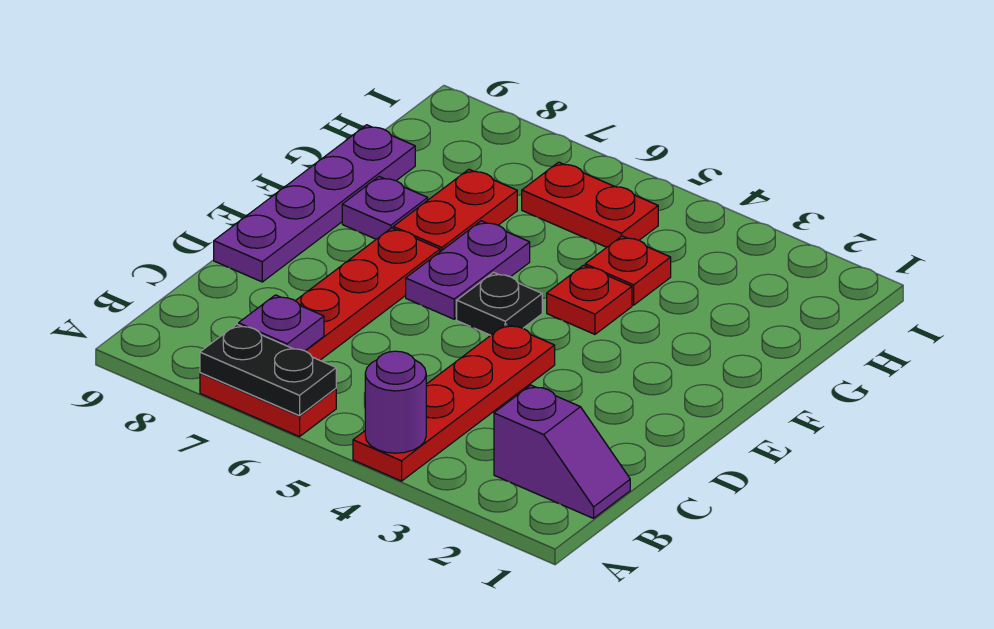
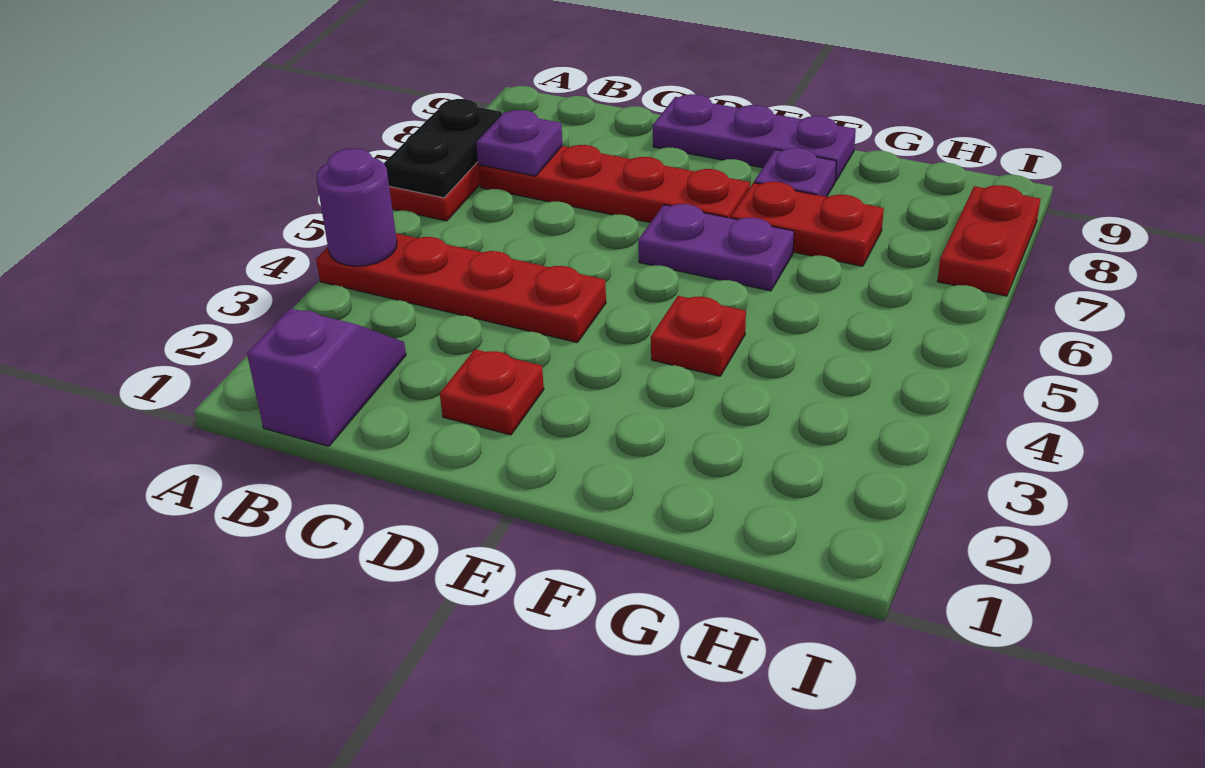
purple 1x2 slope [494,385,630,518] -> purple 1x2 slope turned to [247,308,406,446]
purple 1x4 plate [214,125,415,282] -> purple 1x3 plate [653,94,856,182]
black 1x1 plate [457,272,542,335] -> none
red 1x1 plate [585,236,671,305] -> red 1x1 plate moved to [440,349,544,435]
red 1x2 plate [522,162,658,247] -> red 1x2 plate moved to [937,185,1040,296]

